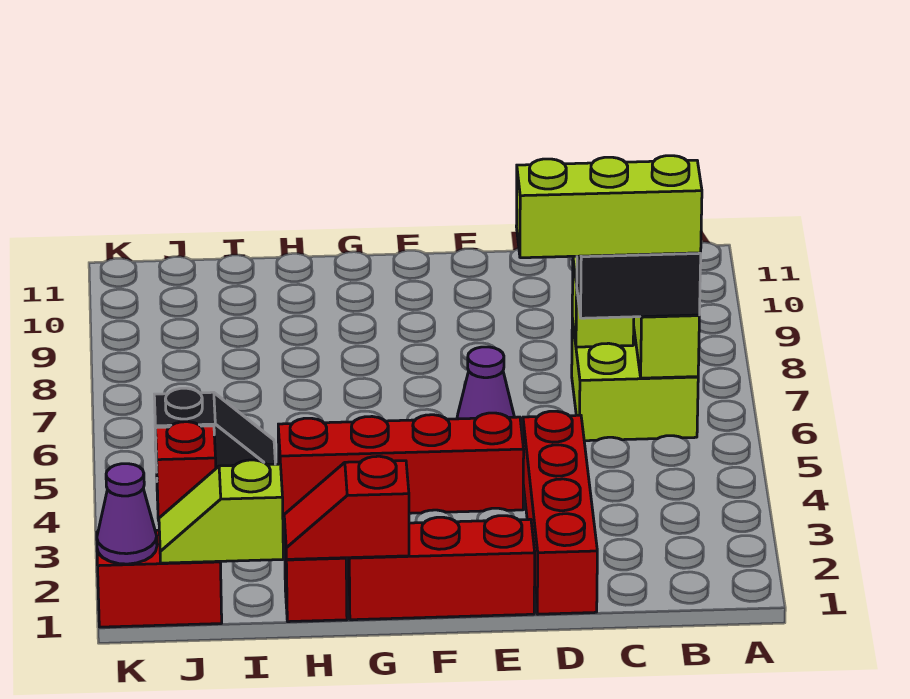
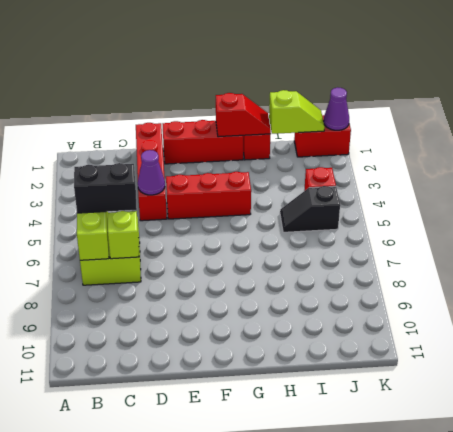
lime 1x3 brick [516,156,702,258] -> none
red 1x4 brick [278,413,524,517] -> red 1x3 brick [166,172,251,219]
purple 1x1 cone [457,347,514,419] -> purple 1x1 cone moved to [138,150,165,195]

